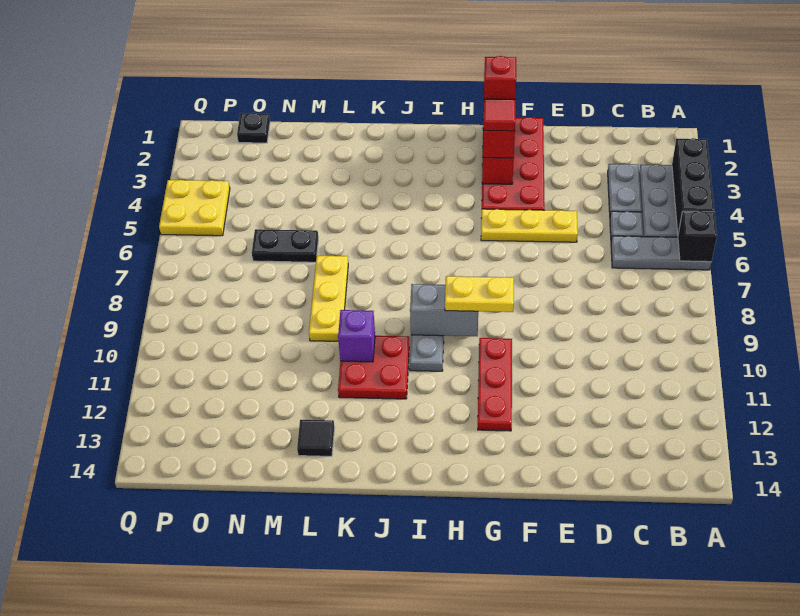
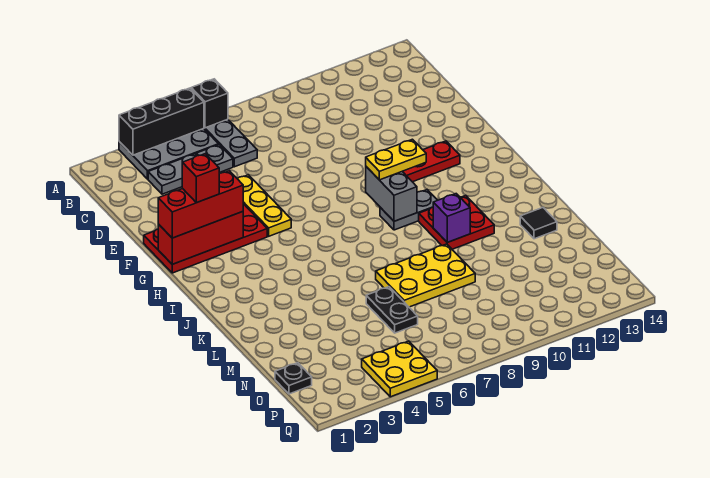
red 1x1 tile [483,99,515,131] -> none
yellow 1x2 plate [445,276,514,312] -> yellow 1x2 plate turned to [366,139,426,180]
yellow 1x3 plate [309,256,348,341] -> yellow 2x3 plate [376,244,475,307]

